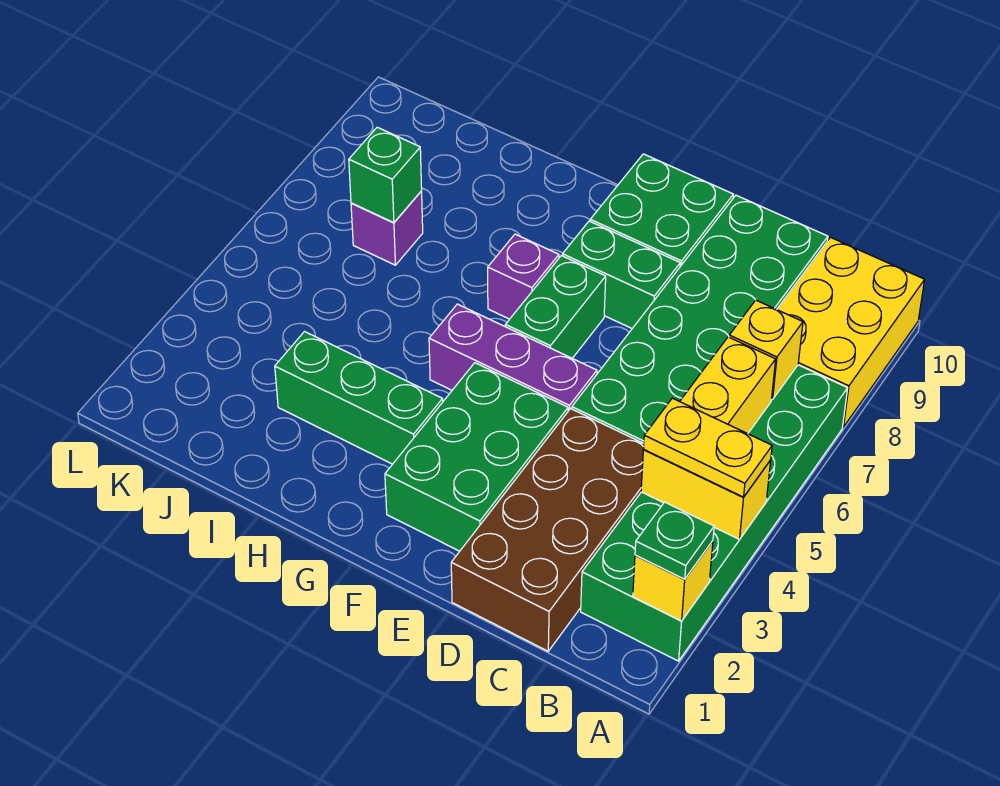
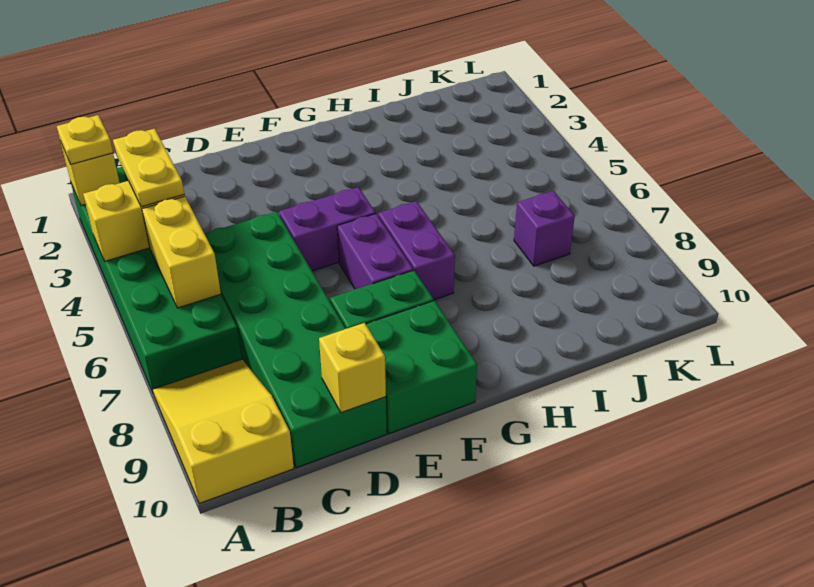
green 1x1 plate [635,502,714,579] -> yellow 1x1 plate [57,115,113,164]
yellow 1x2 plate [644,398,772,497] -> yellow 1x2 plate turned to [113,128,184,207]
yellow 2x3 brick [777,237,925,427] -> yellow 2x3 slope [153,359,294,504]
yellow 1x1 brick [729,300,803,400] -> yellow 1x1 brick moved to [319,323,386,413]
brown 2x4 brick [451,409,644,651] -> none
green 2x3 brick [385,363,568,551] -> none
purple 1x3 brick [429,304,597,411] -> purple 1x2 brick [279,187,376,271]
green 1x2 brick [505,256,606,358] -> purple 1x2 brick [337,214,413,289]
green 1x3 brick [275,332,443,464] -> none
purple 1x1 brick [488,234,559,319] -> purple 1x2 brick [378,201,455,300]
green 1x1 brick [349,127,422,223] -> none

